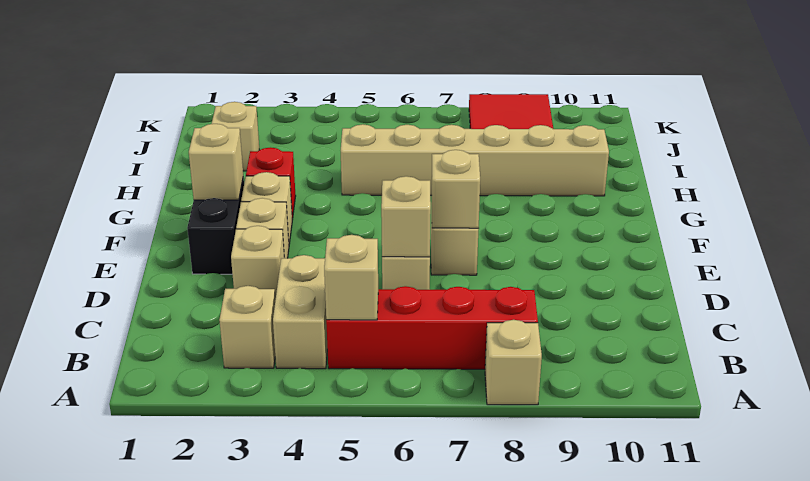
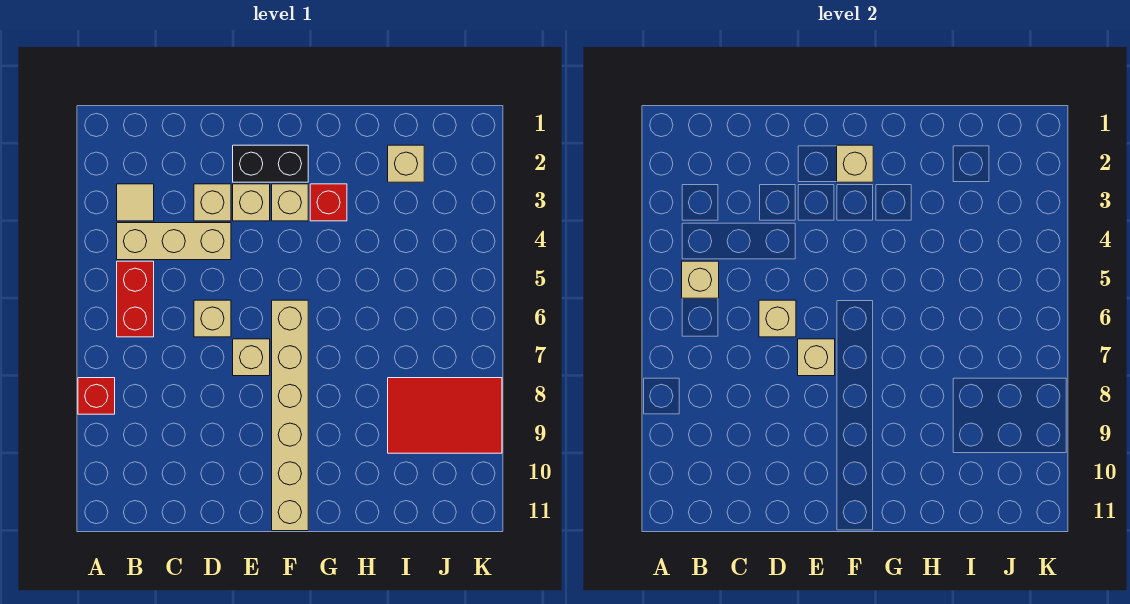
tan 1x1 brick [485,320,542,405] -> red 1x1 brick [78,378,115,414]
tan 1x1 brick [219,286,275,368] -> tan 1x1 tile [117,184,154,221]
tan 1x2 brick [273,255,327,369] -> tan 1x3 brick [117,223,231,260]
red 1x4 brick [326,286,538,369] -> red 1x2 brick [117,261,154,337]
tan 1x6 brick [341,124,609,196] -> tan 1x6 brick moved to [272,300,308,531]

